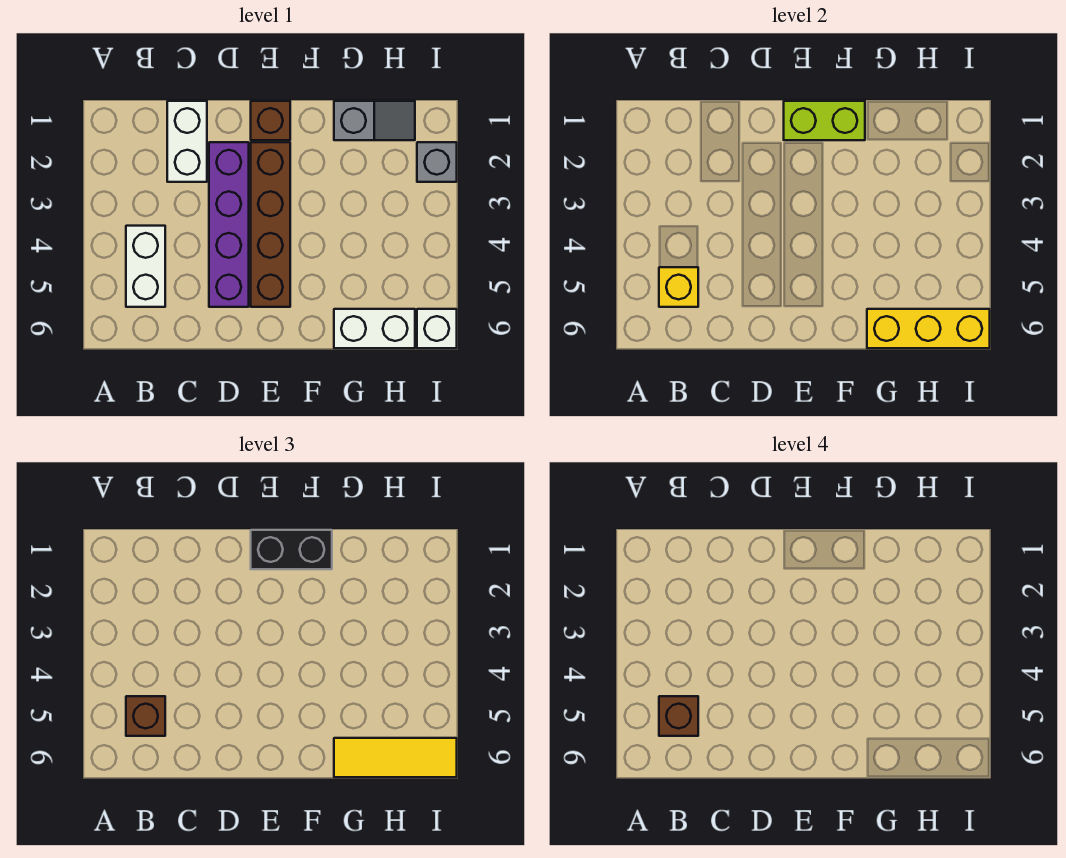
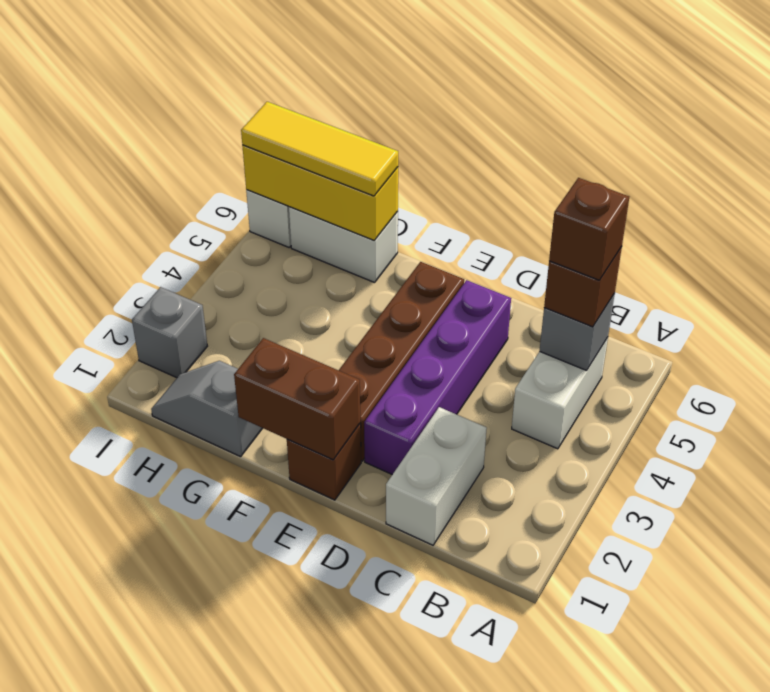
yellow 1x1 brick [659,267,698,307] -> grey 1x1 brick [540,293,615,371]
lime 1x2 brick [784,101,865,140] -> brown 1x2 brick [234,338,360,460]
black 1x2 brick [251,530,332,569] -> none

